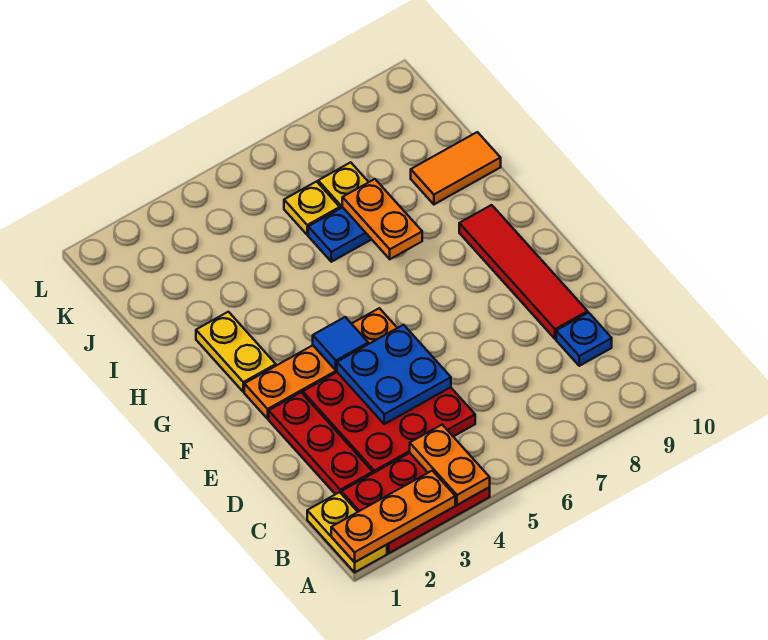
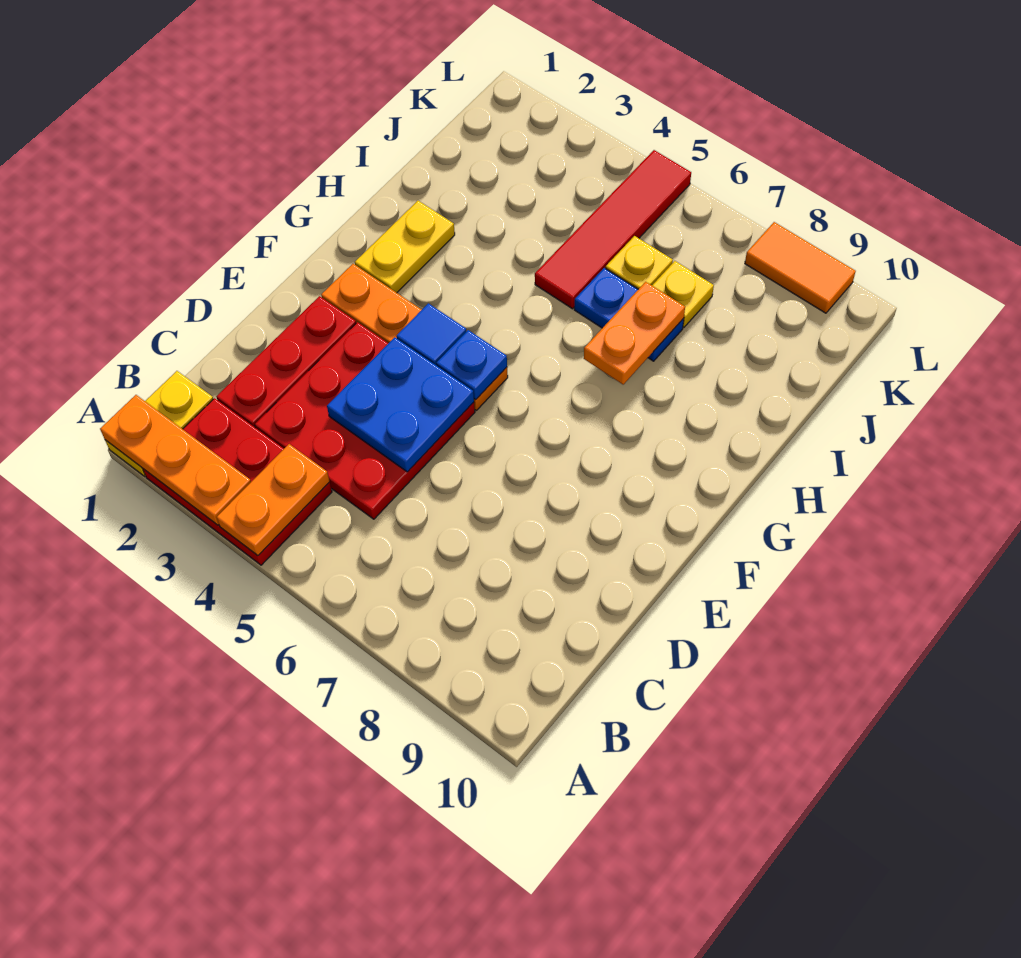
blue 1x1 plate [556,313,612,366] -> blue 1x1 plate moved to [436,330,507,400]
red 1x4 tile [459,205,588,339] -> red 1x4 tile moved to [535,150,691,309]
orange 1x2 tile [411,132,501,204] -> orange 1x2 tile moved to [745,222,856,313]

